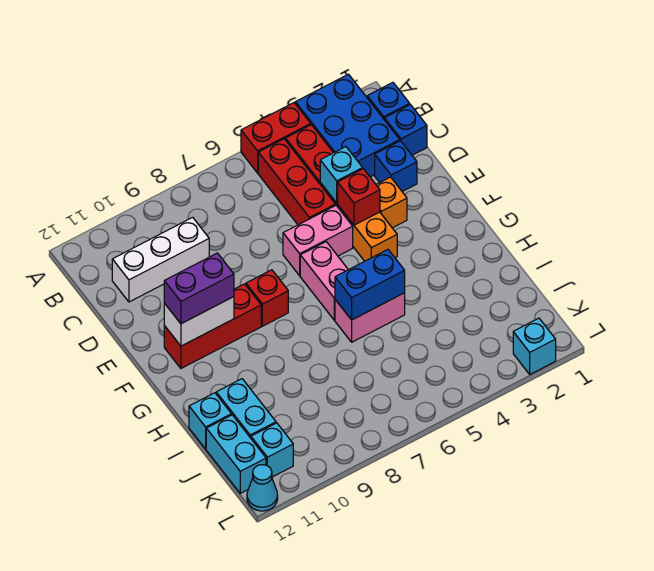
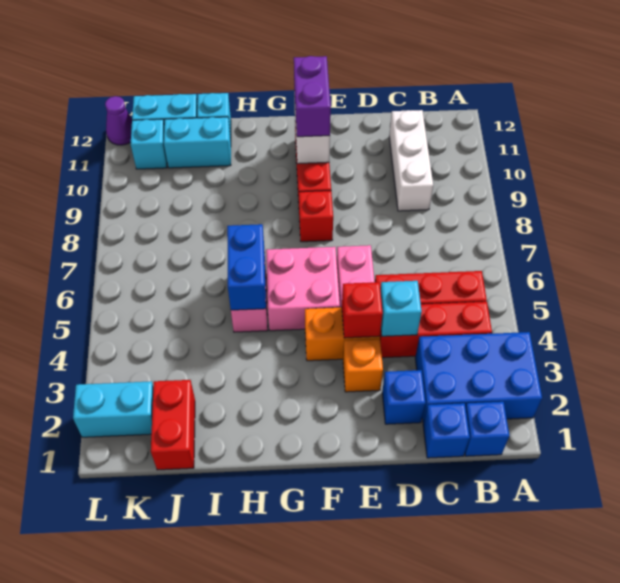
red 1x2 brick [241,103,311,173] -> red 1x2 brick moved to [151,380,195,470]
pink 1x2 brick [300,242,348,320] -> pink 2x2 brick [266,247,340,331]
cyan 1x1 brick [513,318,556,374] -> cyan 1x2 brick [73,381,153,437]
cyan 1x1 cone [247,465,278,511] -> purple 1x1 cone [105,96,132,145]

